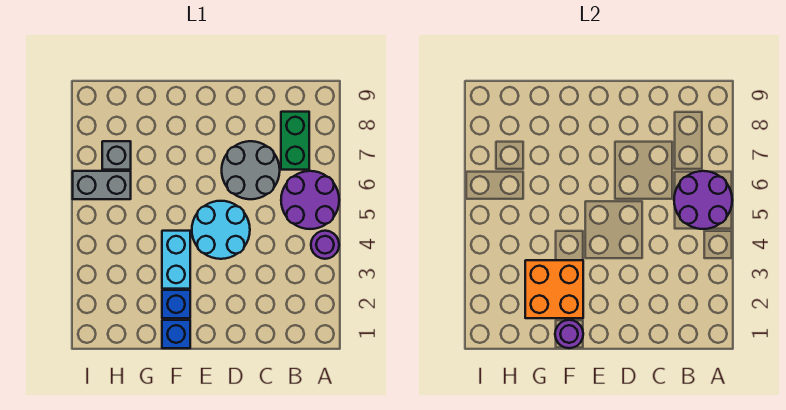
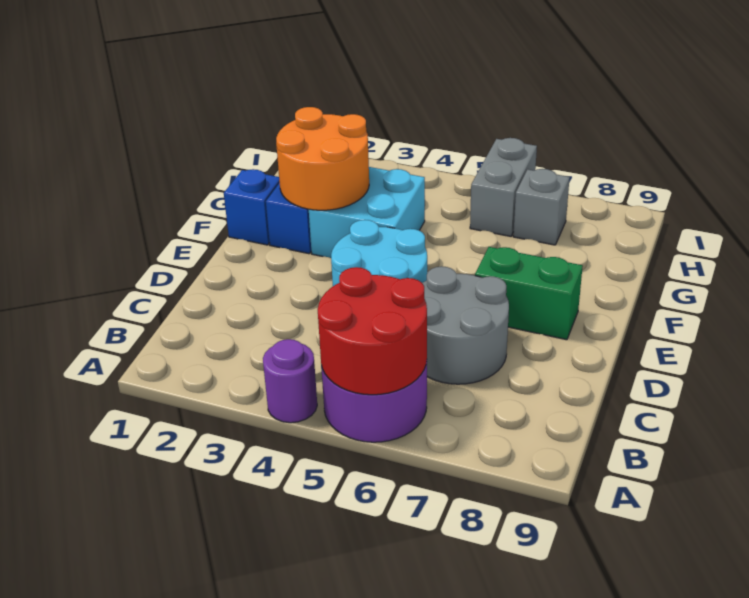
purple 2x2 round brick [674,171,732,229] -> red 2x2 round brick [318,267,427,395]
green 1x2 brick [281,112,309,170] -> green 1x2 brick moved to [475,247,583,340]
purple 1x1 round brick [555,320,583,348] -> none
orange 2x2 brick [525,260,583,318] -> orange 2x2 round brick [276,107,369,210]
cyan 1x2 brick [162,231,190,289] -> cyan 2x2 brick [309,167,425,258]

